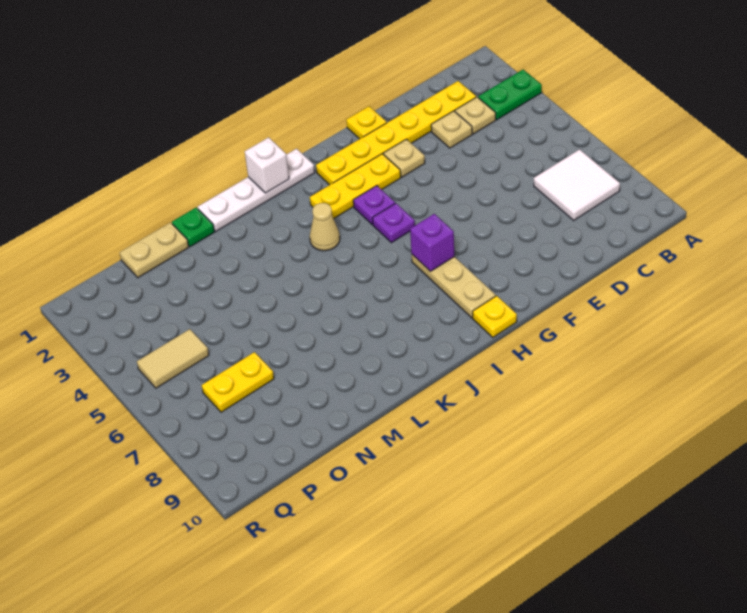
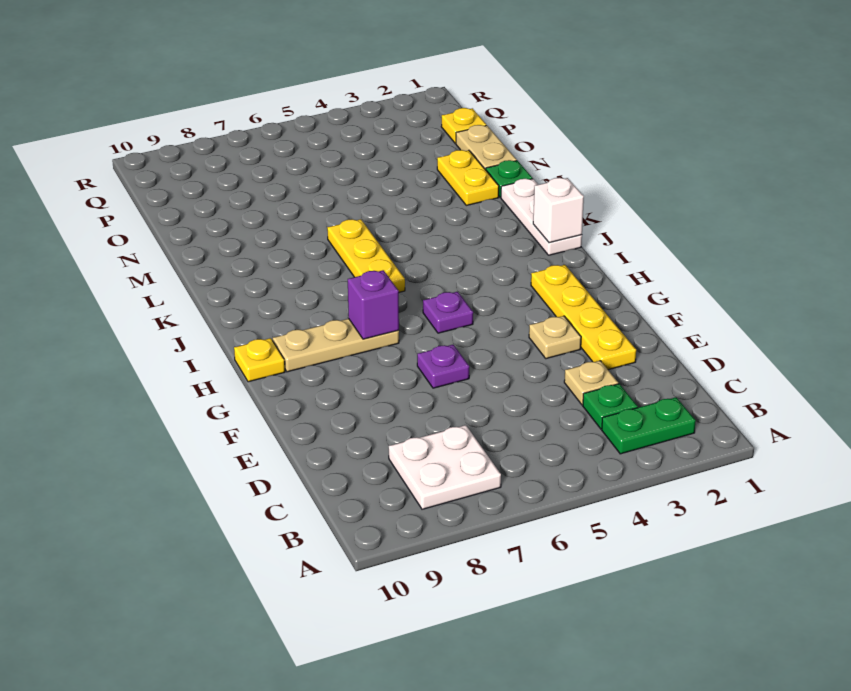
green 1x2 plate [478,70,542,120] -> green 1x2 plate turned to [602,397,696,454]
white 2x2 tile [534,149,620,220] -> white 2x2 plate [389,425,501,509]
yellow 1x6 plate [316,81,476,185] -> yellow 1x4 plate [531,265,636,370]
tan 1x1 plate [455,97,496,134] -> green 1x1 plate [583,384,638,429]
yellow 1x1 plate [346,106,387,139] -> yellow 1x1 plate moved to [441,108,486,143]
yellow 1x3 plate [310,154,401,219] -> yellow 1x3 plate moved to [327,219,405,292]
purple 1x1 plate [353,186,395,225] -> purple 1x1 plate moved to [417,345,469,388]
white 1x4 plate [198,149,315,231] -> white 1x3 plate [501,179,582,255]
tan 1x1 cone [310,203,340,251] -> none
yellow 1x2 plate [202,352,274,412] -> yellow 1x2 plate moved to [437,150,499,205]
tan 1x2 tile [137,329,209,388] -> none

